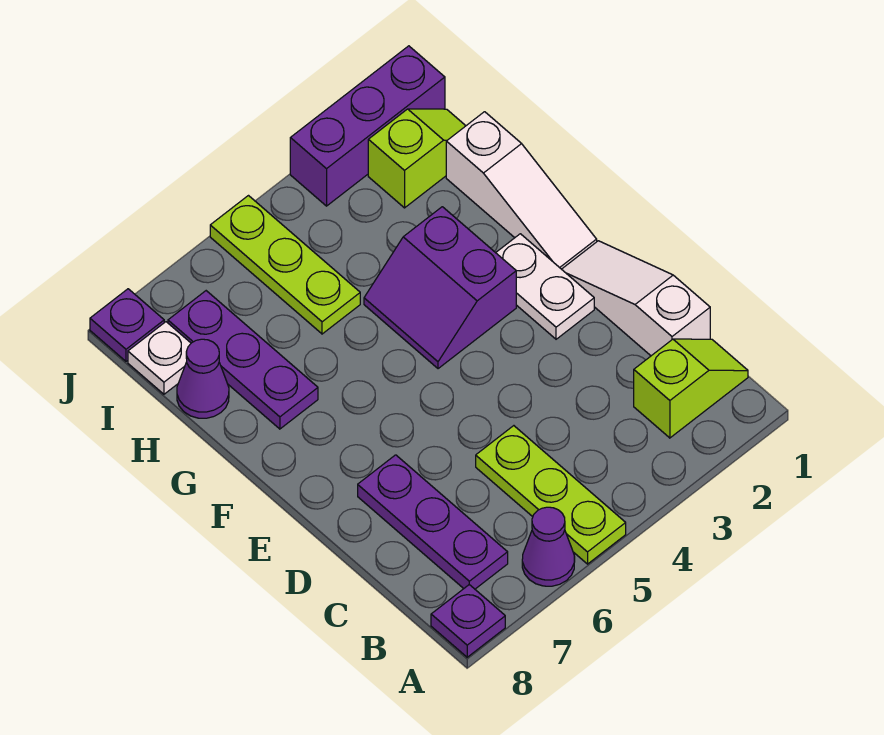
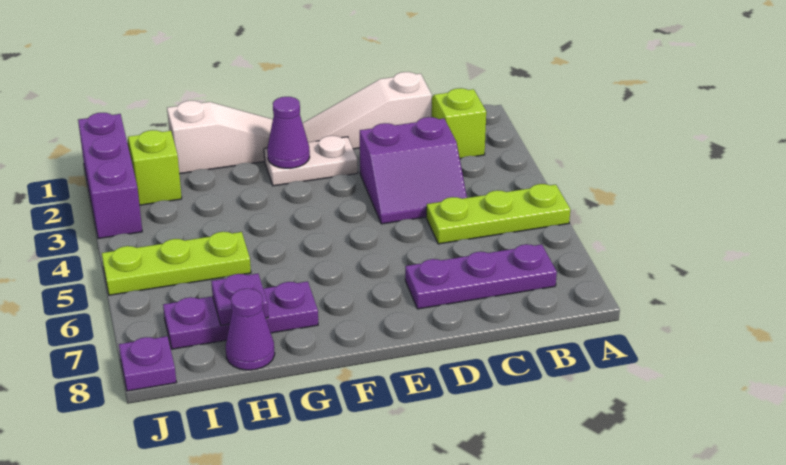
purple 1x1 cone [522,507,575,586] -> purple 1x1 cone moved to [267,97,310,168]
purple 1x1 plate [431,585,505,657] -> purple 1x1 plate moved to [211,274,268,325]
purple 2x2 slope [364,207,516,369] -> purple 2x2 slope moved to [360,117,467,224]
white 1x1 plate [128,322,191,394] -> none

